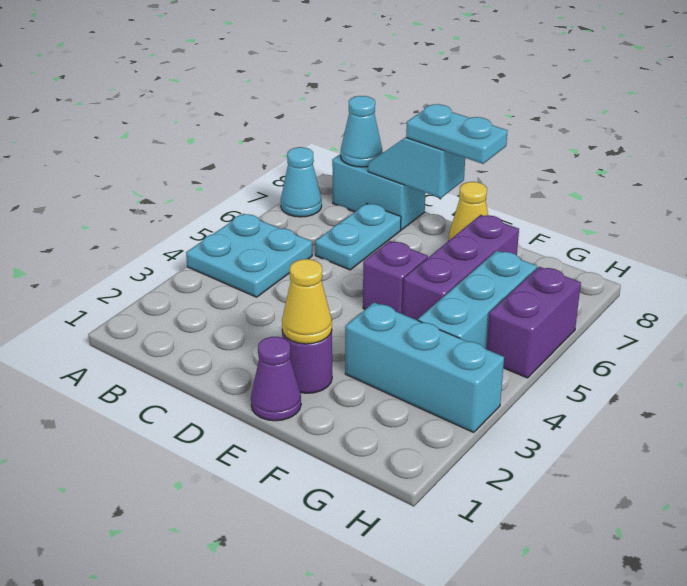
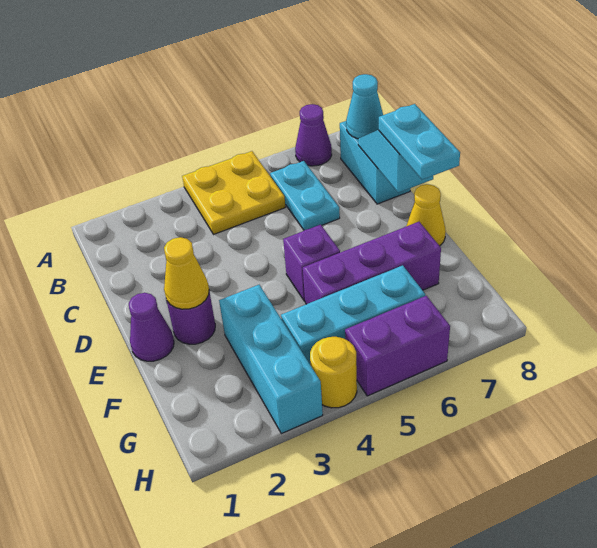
cyan 2x2 plate [186,214,312,297] -> yellow 2x2 plate [182,151,285,234]
cyan 1x1 cone [281,147,322,217] -> purple 1x1 cone [295,104,332,166]
cyan 1x2 plate [315,204,401,270] -> cyan 1x2 plate turned to [270,161,340,230]
none -> yellow 1x1 round brick [310,337,357,408]

